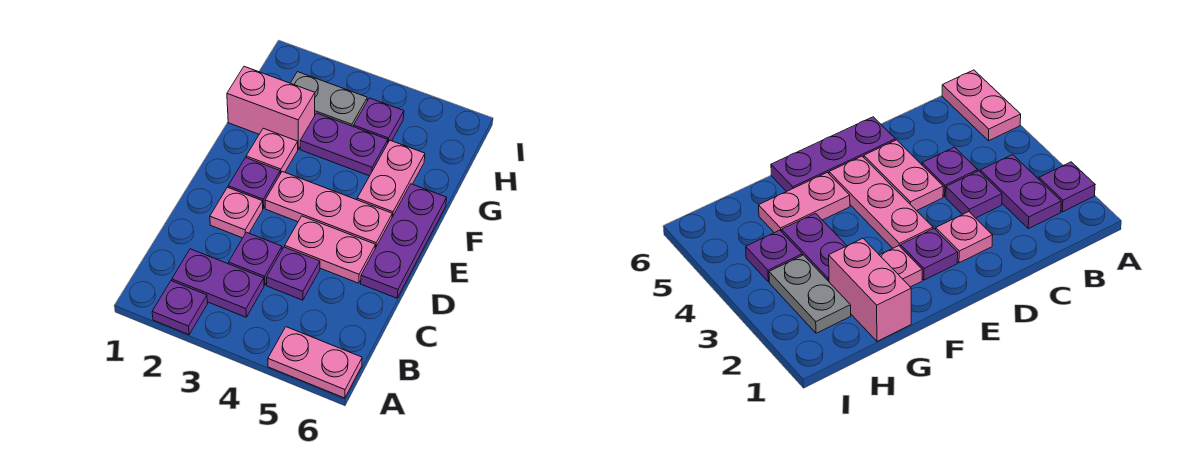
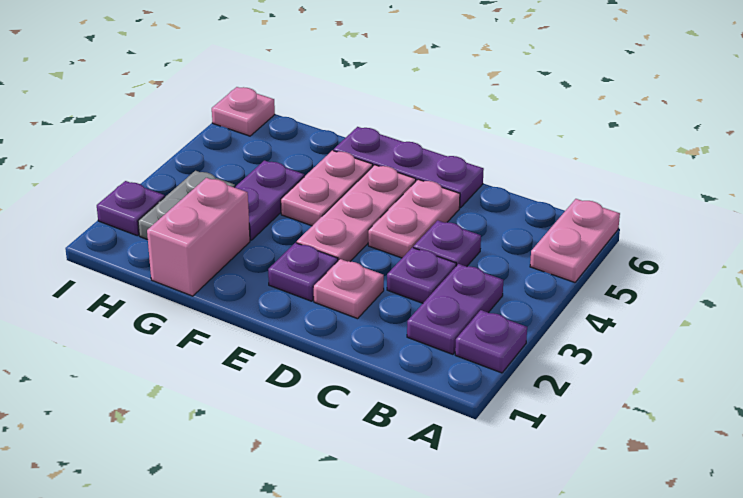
pink 1x1 plate [246,128,298,174] -> pink 1x1 plate moved to [212,87,275,136]
pink 1x2 plate [357,140,425,217] -> pink 1x2 plate turned to [281,151,373,226]
purple 1x1 plate [354,98,404,142] -> purple 1x1 plate moved to [97,181,165,236]

